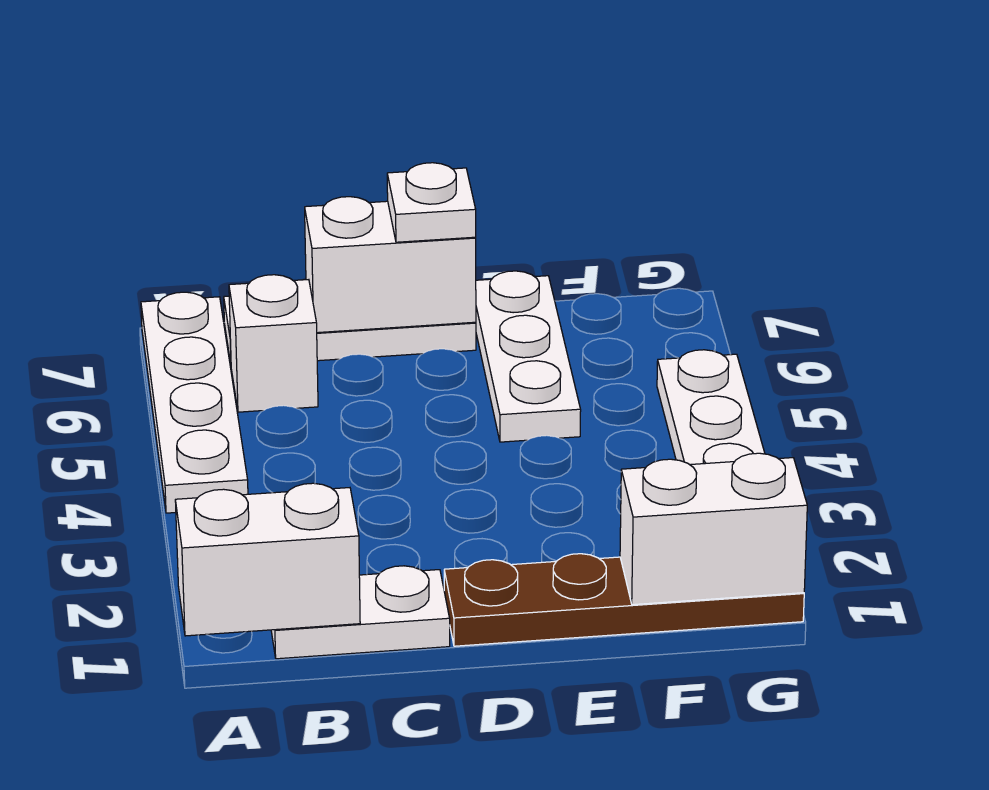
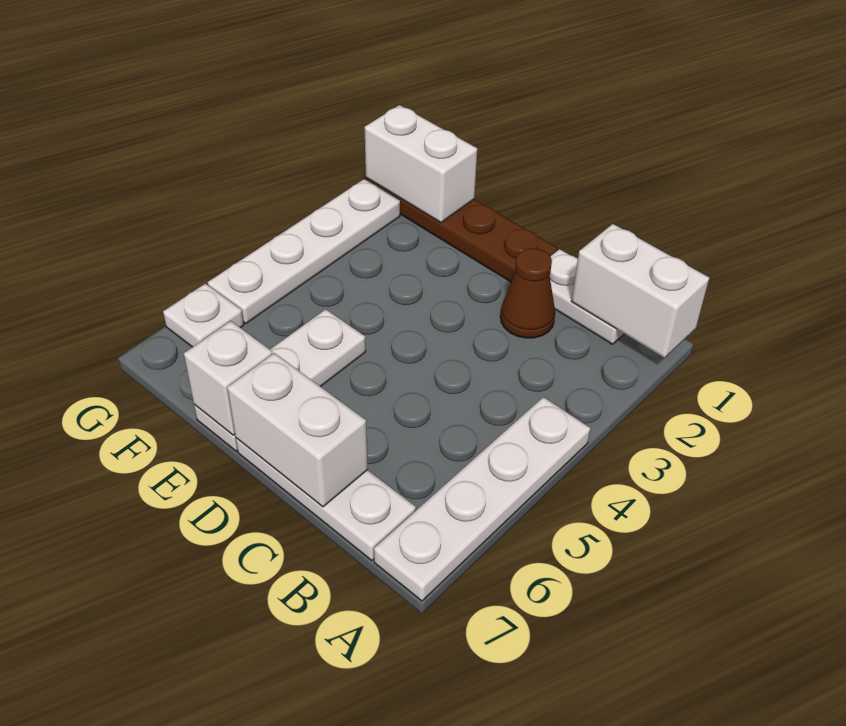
white 1x1 brick [229,275,318,412] -> white 1x1 brick moved to [184,321,272,435]
none -> brown 1x1 cone [500,248,555,338]
white 1x1 plate [387,163,476,242] -> white 1x1 plate moved to [163,284,244,347]

